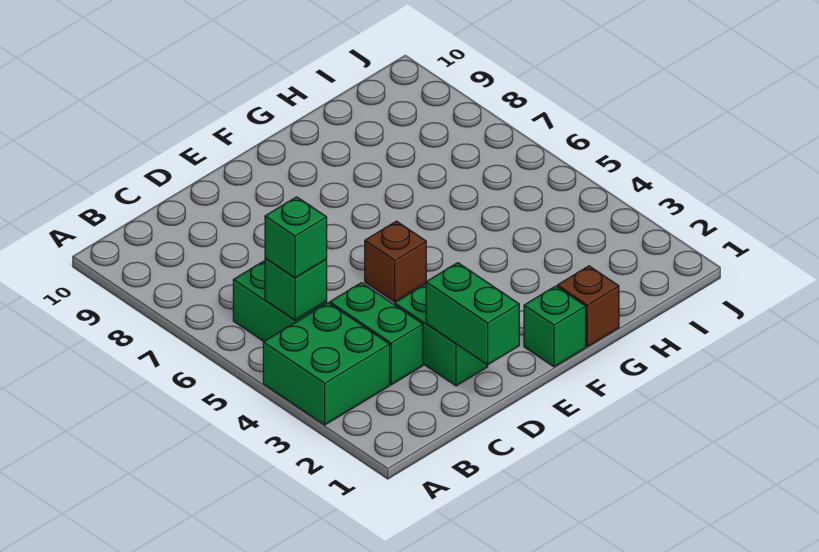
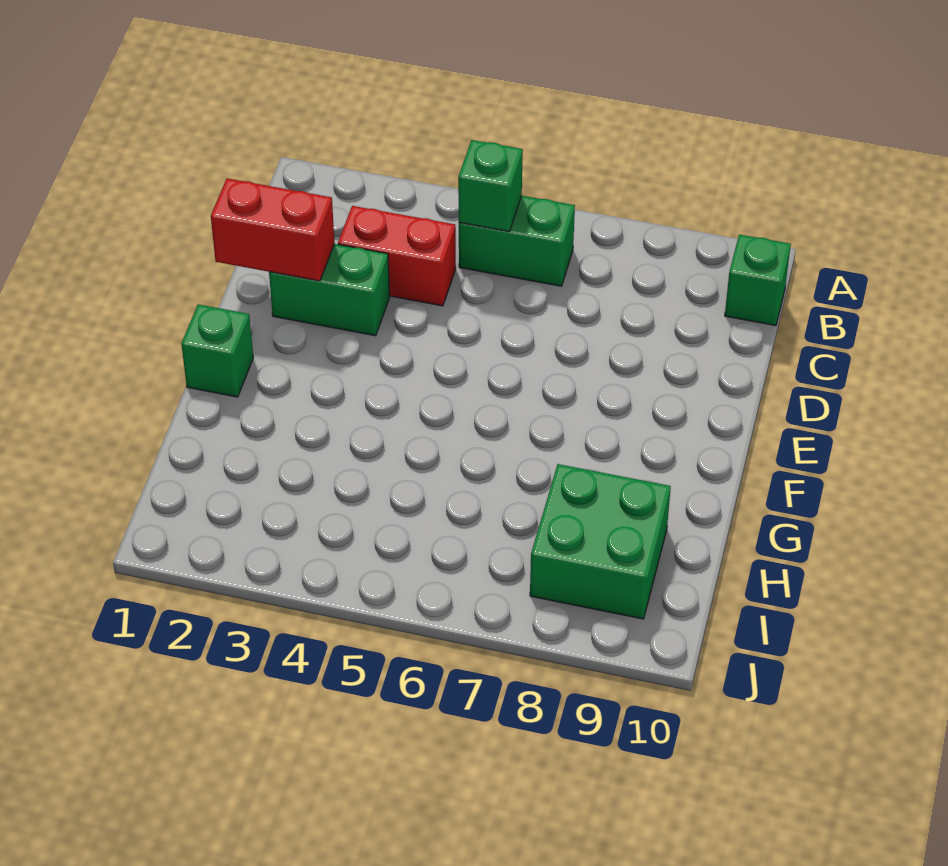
green 2x2 brick [263,303,390,425] -> green 2x2 brick moved to [530,464,671,619]
green 1x1 brick [265,197,327,278] -> green 1x1 brick moved to [725,235,791,326]
green 1x2 brick [330,283,423,385] -> red 1x2 brick [338,206,456,306]
green 1x2 brick [426,263,519,365] -> red 1x2 brick [211,178,335,281]
brown 1x1 brick [365,221,426,302] -> none
brown 1x1 brick [557,266,619,347] -> none

